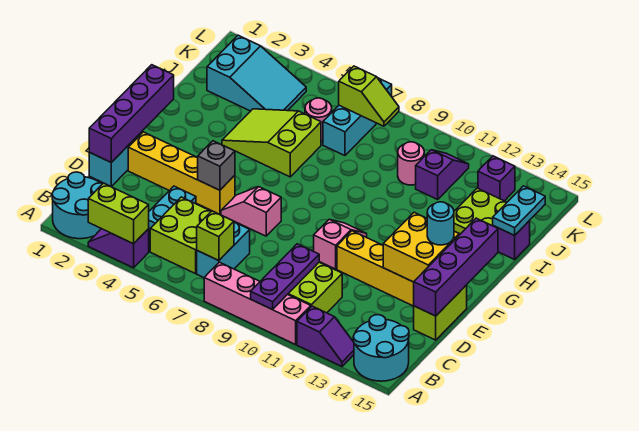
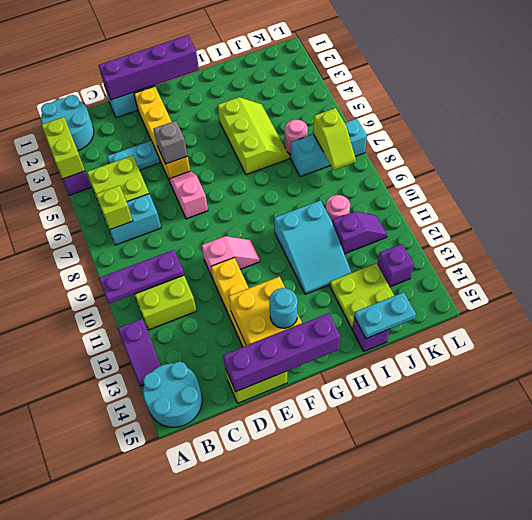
pink 1x4 brick [204,262,311,344] -> none
lime 2x3 slope [222,109,321,177] -> lime 2x3 slope turned to [218,97,289,175]
cyan 2x3 slope [207,35,306,111] -> cyan 2x3 slope moved to [274,200,352,294]

